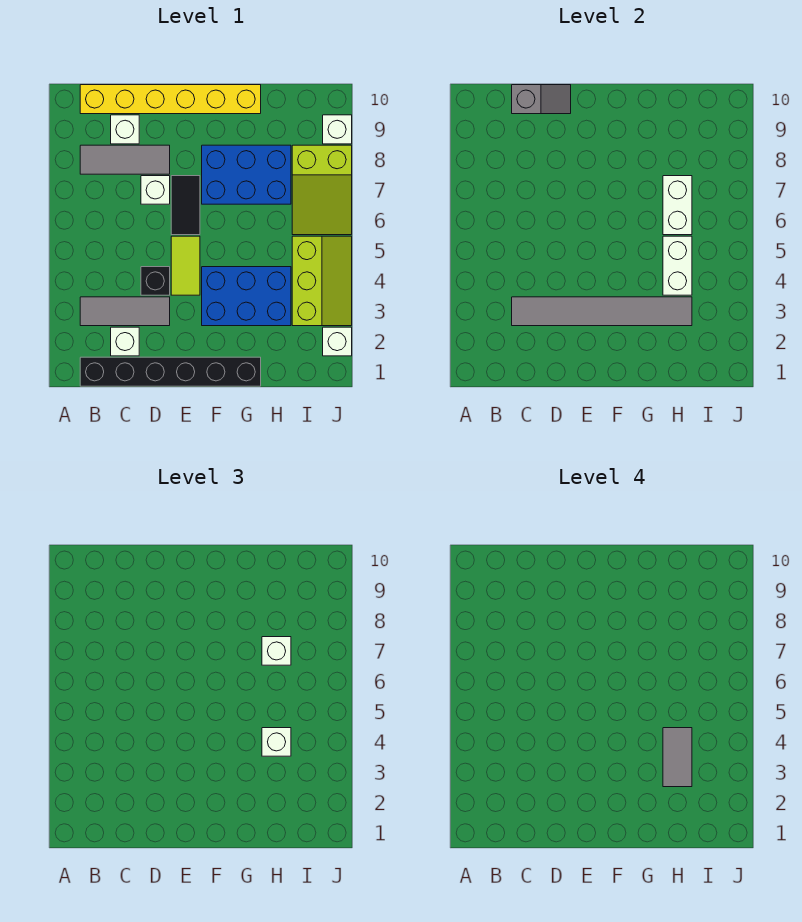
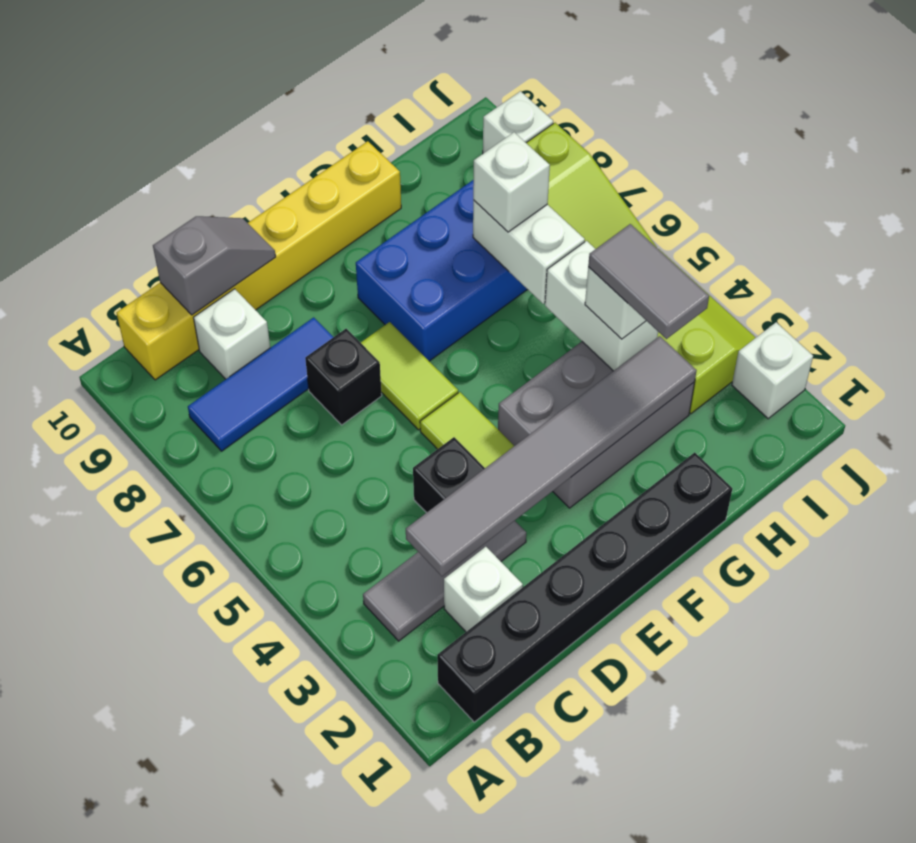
grey 1x3 tile [80,145,170,174] -> blue 1x3 tile [188,317,333,451]
white 1x1 brick [141,176,170,204] -> black 1x1 brick [305,329,382,425]
black 1x2 tile [171,176,200,235] -> lime 1x2 tile [361,322,458,430]
blue 2x3 brick [202,267,291,326] -> grey 2x3 brick [498,342,695,508]

